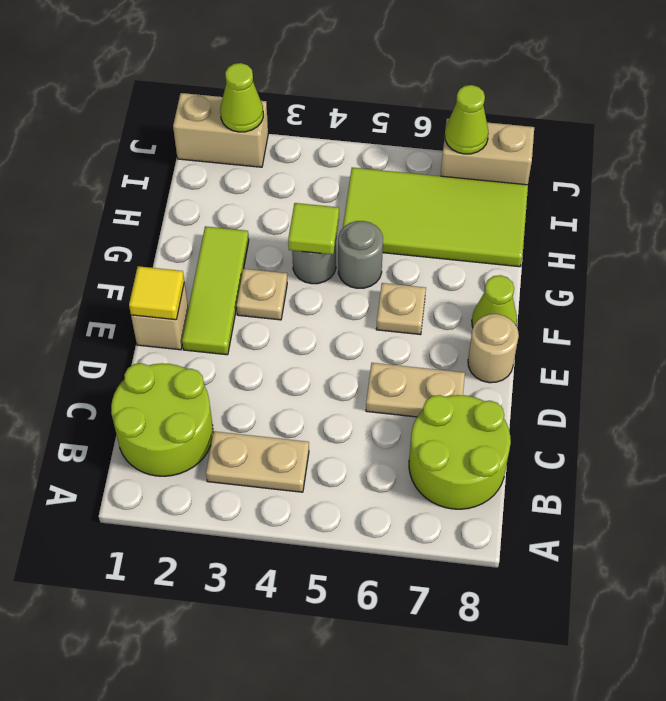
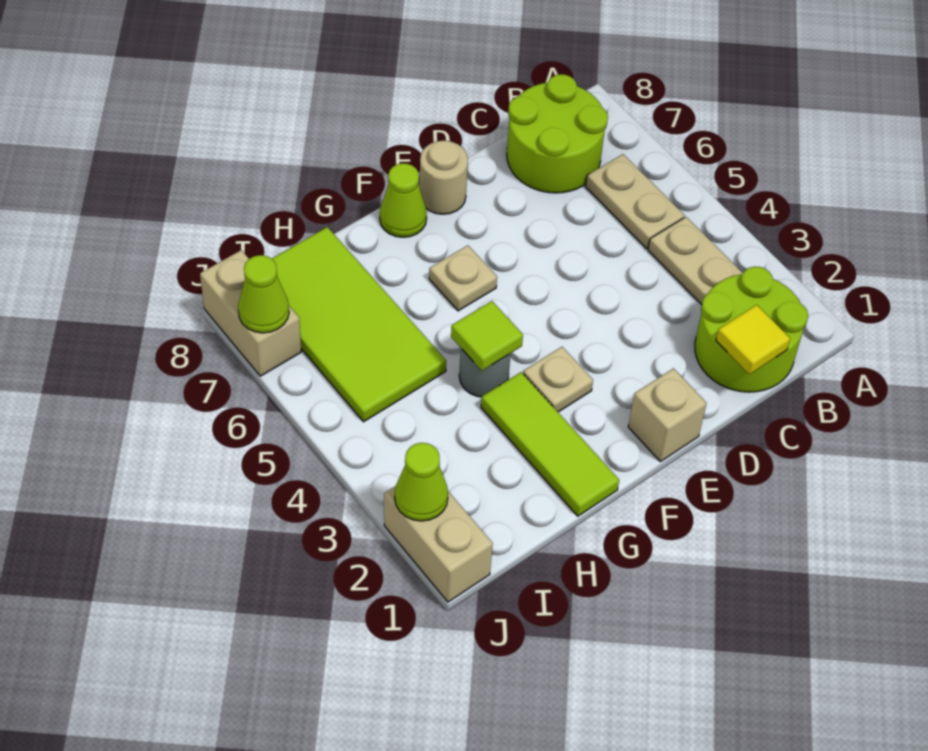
tan 1x2 plate [366,363,465,417] -> tan 1x2 plate moved to [586,154,685,249]
yellow 1x1 tile [129,266,184,320] -> yellow 1x1 tile moved to [716,305,790,374]
lime 1x3 tile [182,226,249,355] -> lime 1x3 tile turned to [481,372,619,516]
grey 1x1 round brick [338,221,383,288] -> none

